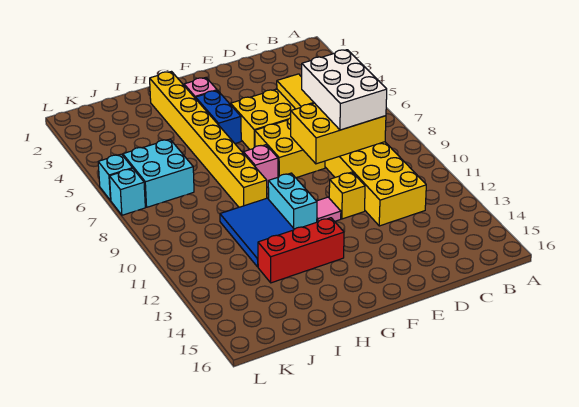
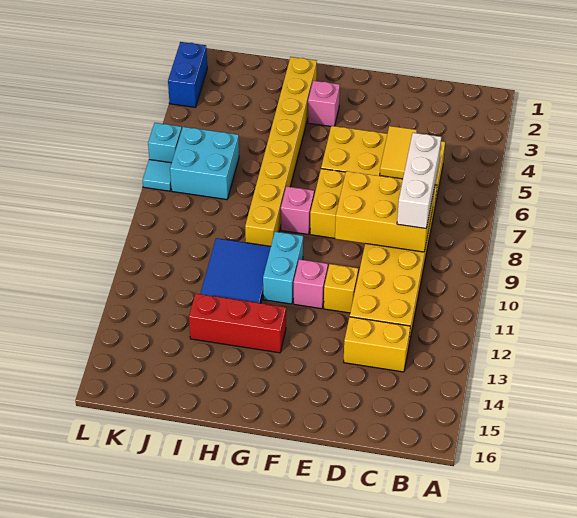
white 2x3 brick [302,50,387,130] -> white 1x3 brick [397,133,441,228]
none -> yellow 1x2 brick [344,317,410,372]
pink 1x1 tile [317,197,341,222] -> pink 1x1 brick [294,259,328,309]
blue 1x2 brick [196,91,241,144] -> blue 1x2 brick moved to [168,42,207,107]
cyan 1x1 brick [110,169,145,215] -> cyan 1x1 tile [143,160,172,191]

